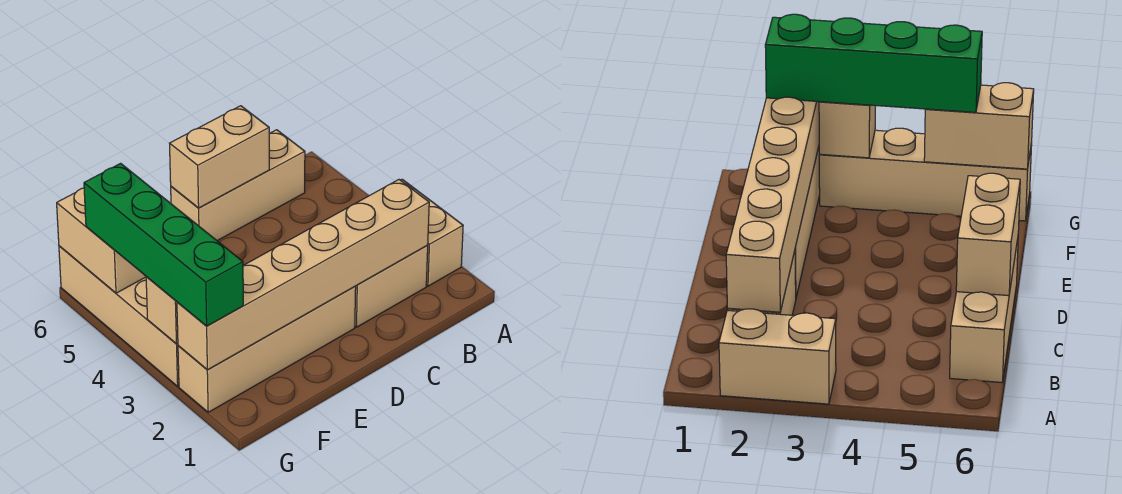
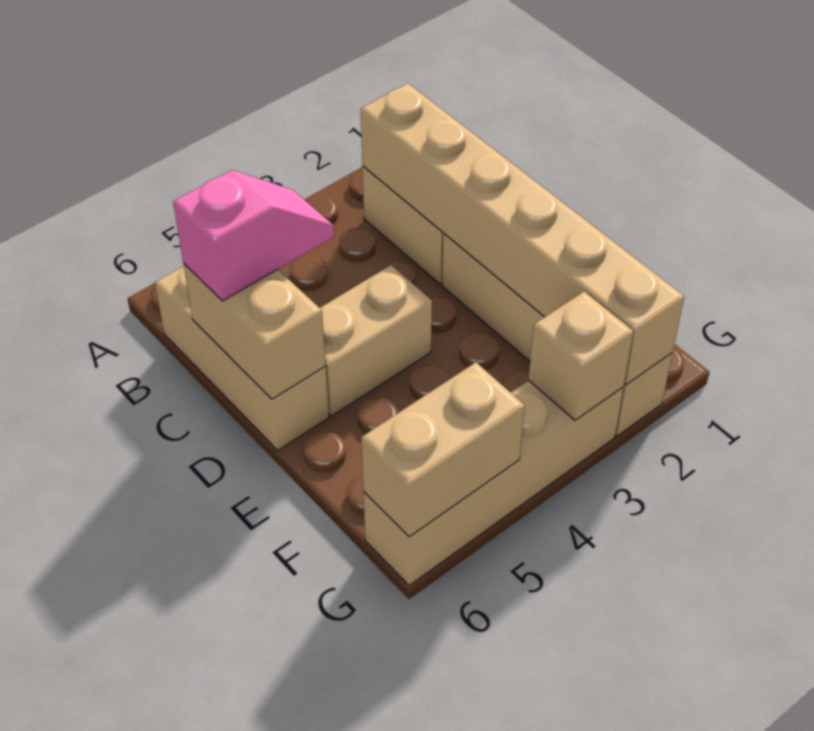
tan 1x2 brick [401,179,463,286] -> tan 1x2 brick moved to [320,265,432,416]
none -> pink 1x2 slope [173,170,334,301]
green 1x4 brick [84,163,243,326] -> none

